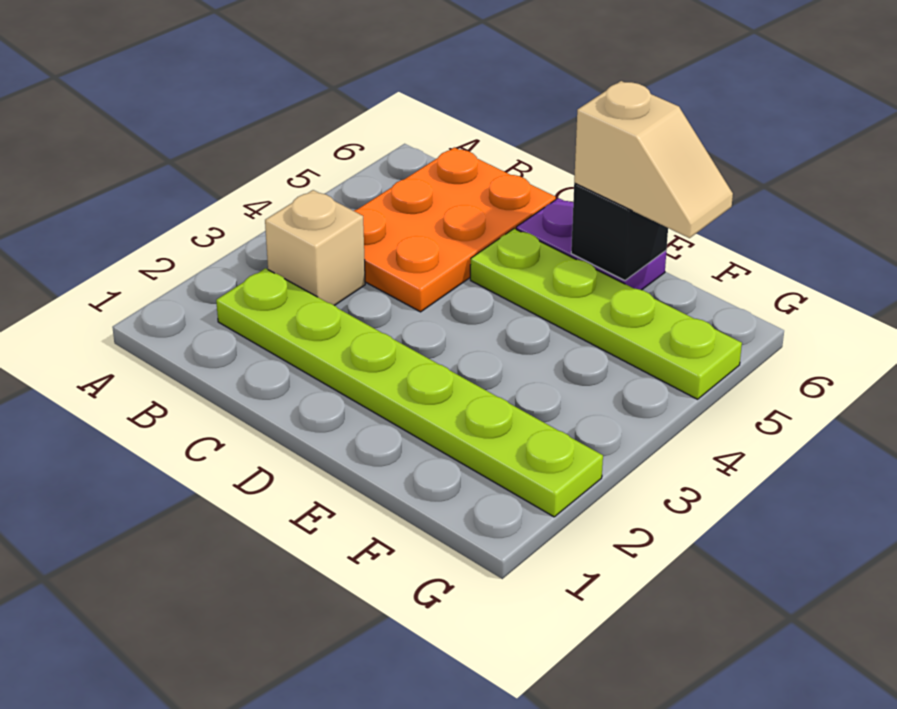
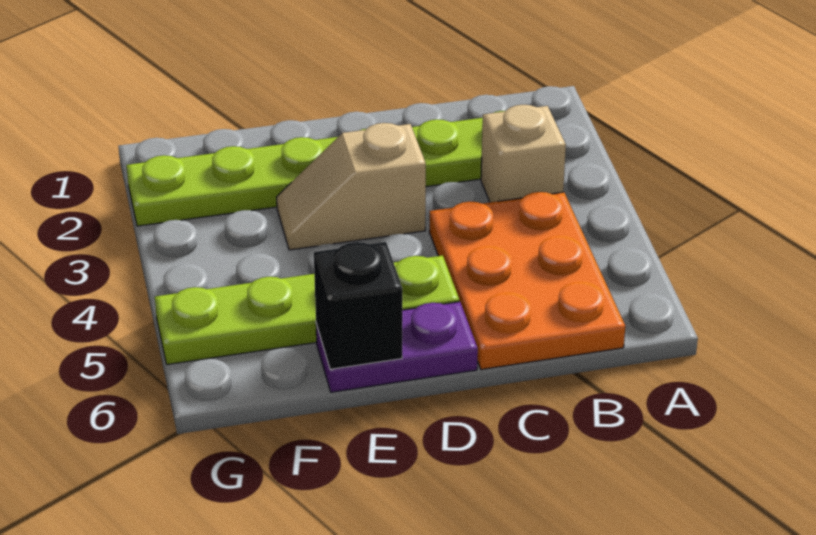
tan 1x2 slope [574,81,733,238] -> tan 1x2 slope moved to [277,123,426,250]

